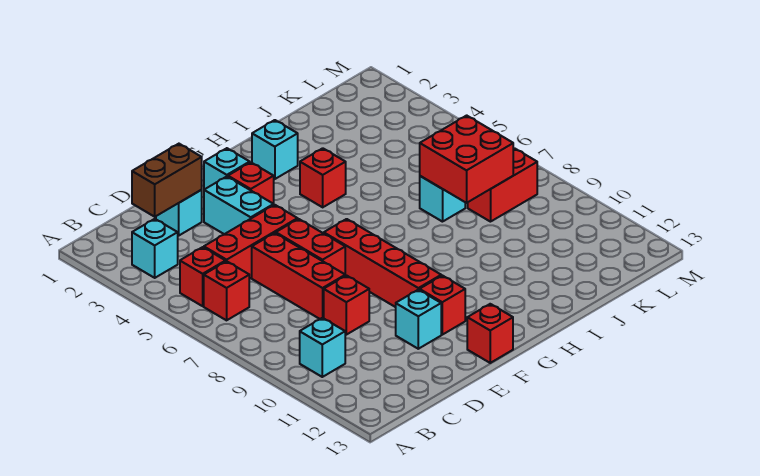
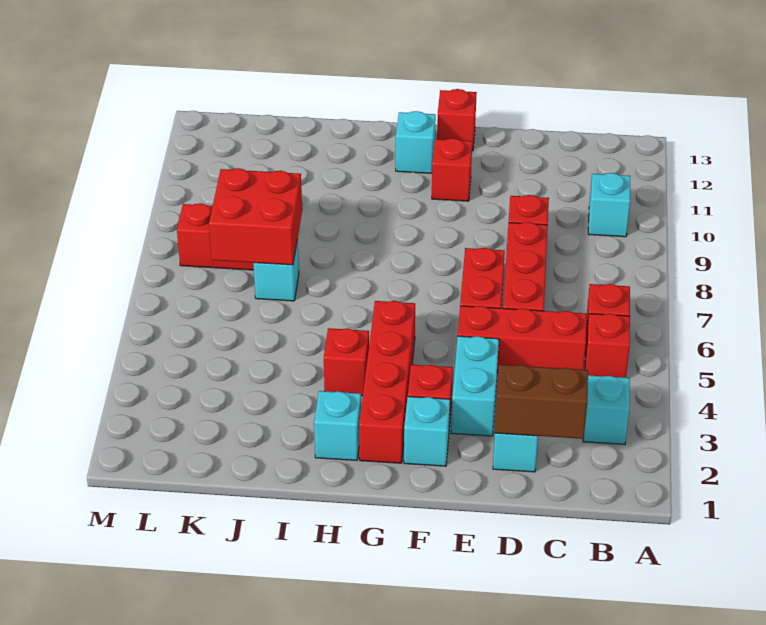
cyan 1x1 brick [396,290,441,349] -> cyan 1x1 brick moved to [396,111,436,173]
red 1x4 brick [324,219,441,307] -> red 1x4 brick moved to [359,301,415,463]

